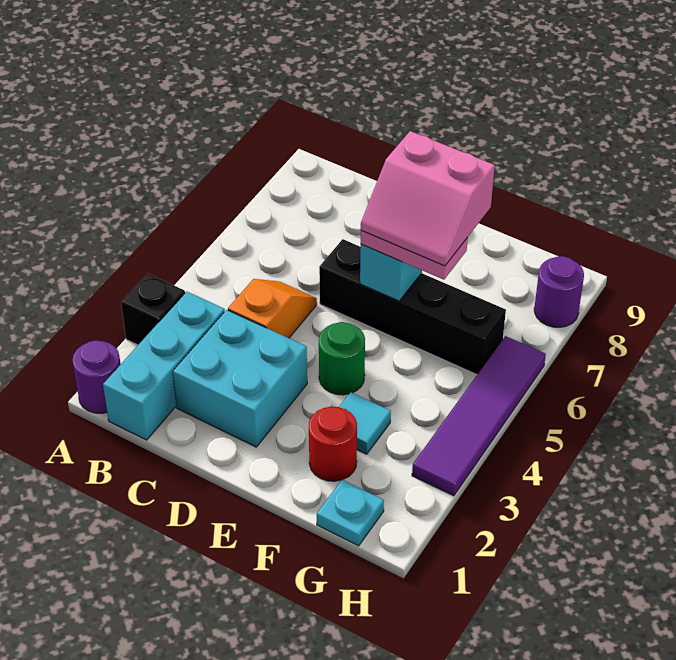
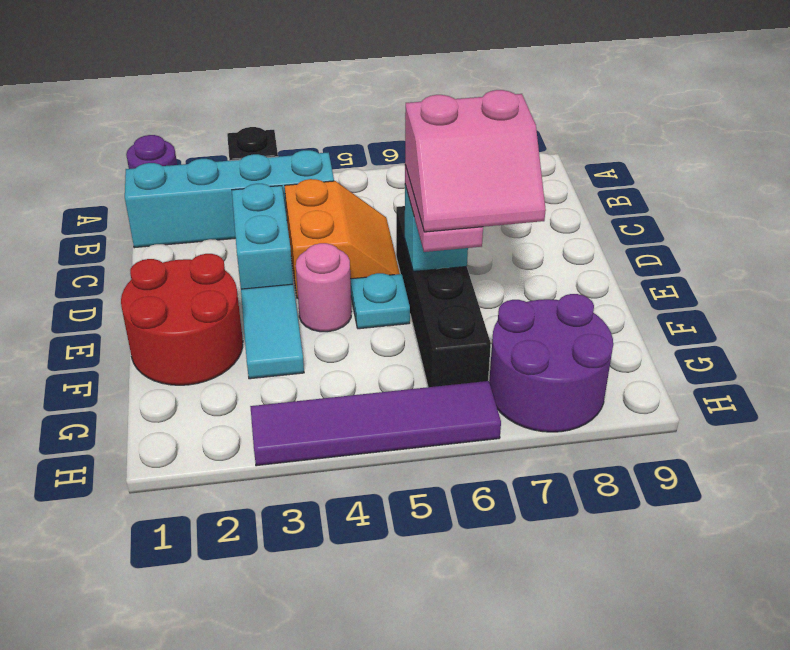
cyan 1x3 brick [103,292,225,440] -> cyan 1x4 brick [125,150,334,248]
cyan 2x2 brick [173,310,307,447] -> cyan 1x2 brick [232,184,293,289]
orange 1x2 slope [228,279,317,338] -> orange 2x2 slope [285,179,400,298]
green 1x1 round brick [319,322,365,395] -> pink 1x1 round brick [296,243,352,332]
pink 2x2 slope [361,131,495,266] -> pink 2x2 slope turned to [405,90,546,232]
red 1x1 round brick [309,407,357,481] -> red 2x2 round brick [121,254,243,385]
cyan 1x1 tile [339,392,391,454] -> cyan 1x2 tile [241,284,304,379]
cyan 1x1 plate [317,480,384,546] -> cyan 1x1 plate moved to [350,273,410,329]
purple 1x1 round brick [534,256,584,327] -> purple 2x2 round brick [489,294,613,432]

